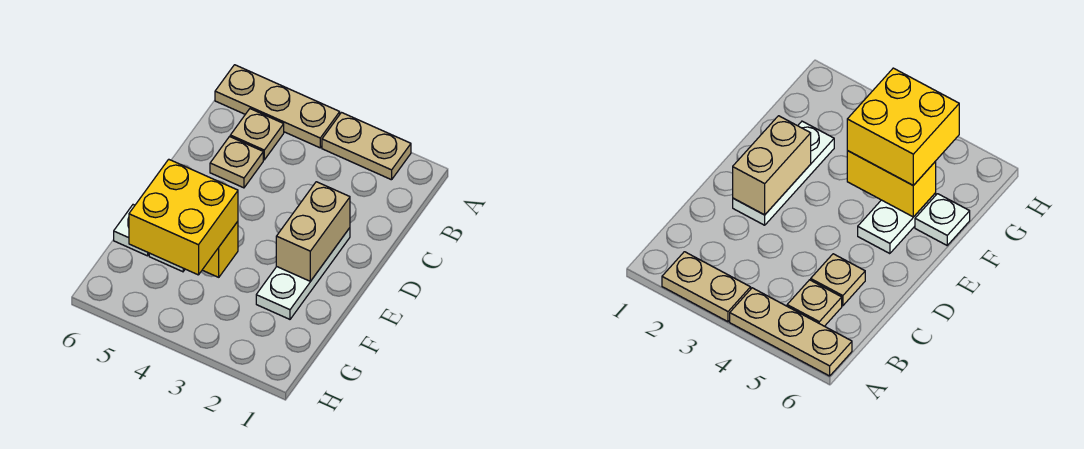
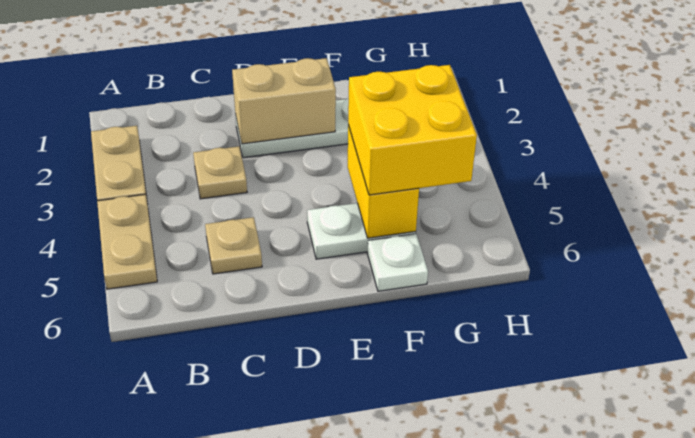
tan 1x3 plate [215,65,340,148] -> tan 1x2 plate [97,194,157,289]
tan 1x1 plate [230,109,284,160] -> tan 1x1 plate moved to [193,146,247,199]

